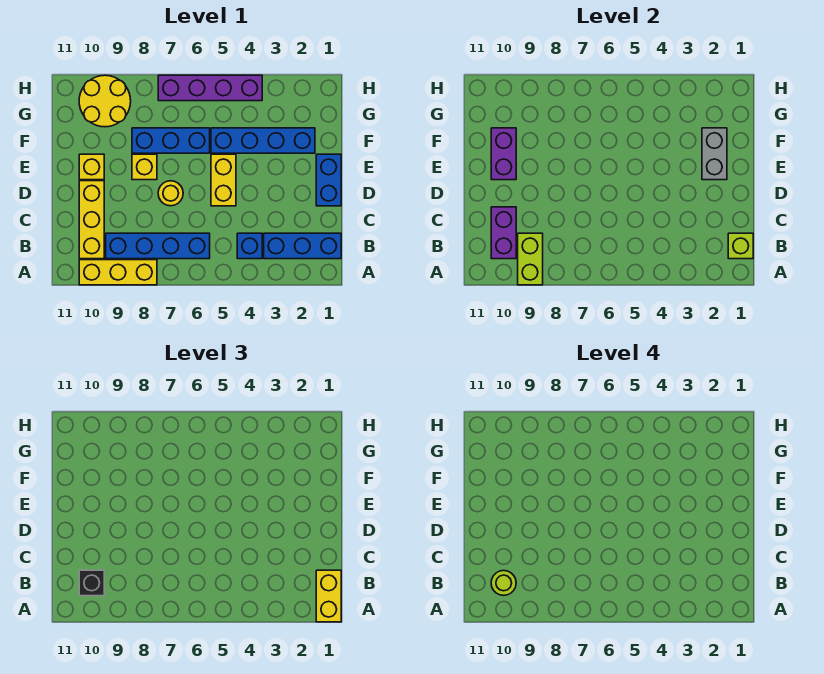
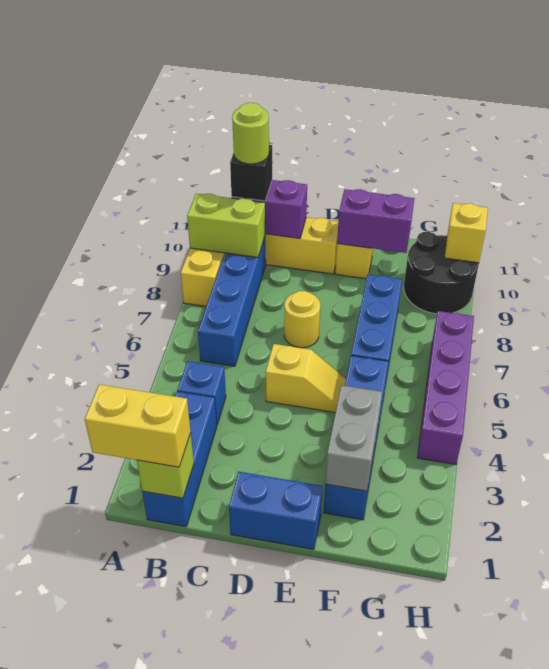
yellow 1x2 brick [211,154,236,206] -> yellow 1x2 slope [266,344,346,413]
grey 1x2 brick [702,128,727,180] -> grey 1x2 brick turned to [325,385,382,491]
yellow 1x1 brick [132,154,157,180] -> yellow 1x1 brick moved to [444,203,488,263]
yellow 2x2 round brick [79,75,131,127] -> black 2x2 round brick [404,232,479,314]

